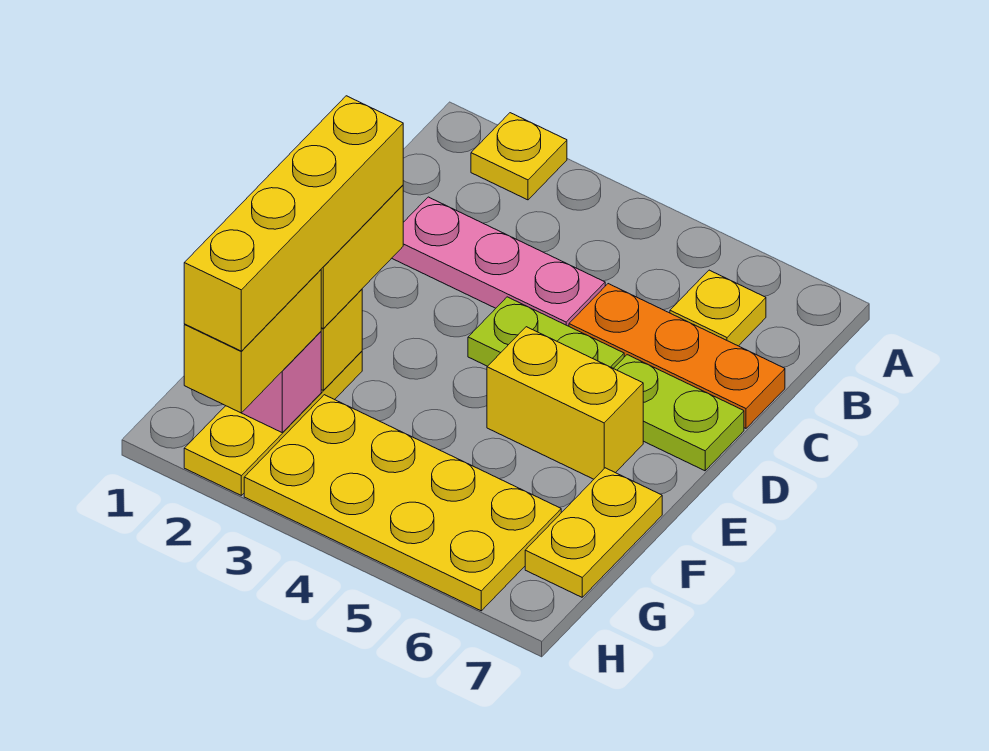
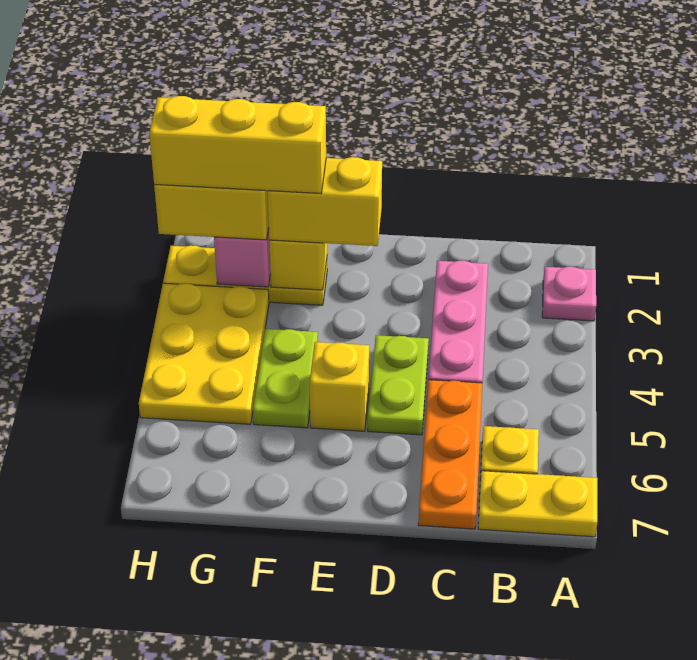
yellow 1x1 plate [471,113,567,200] -> pink 1x1 plate [542,267,596,321]
lime 1x2 plate [614,355,744,471] -> lime 1x2 plate moved to [253,329,318,428]
yellow 1x4 brick [184,96,403,351] -> yellow 1x3 brick [149,96,326,193]
yellow 1x2 brick [487,327,643,479] -> yellow 1x1 brick [310,342,369,431]
yellow 1x2 plate [525,468,662,597] -> yellow 1x2 plate moved to [478,471,597,537]
yellow 2x4 plate [244,395,561,611] -> yellow 2x3 plate [139,283,269,424]

